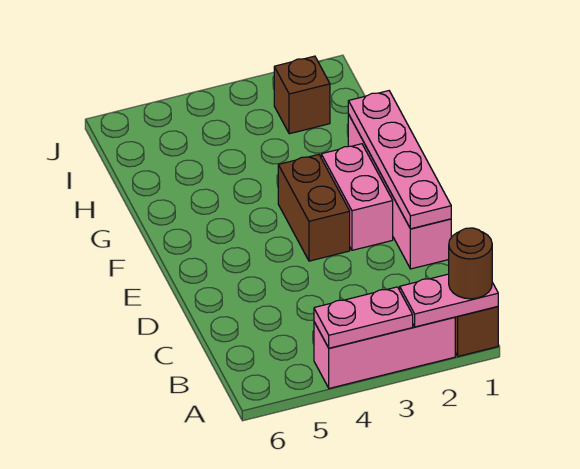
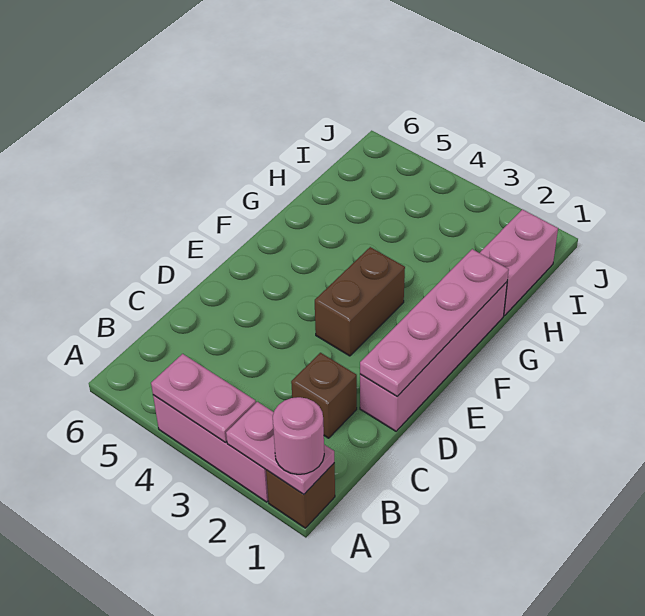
brown 1x1 round brick [449,228,492,299] -> pink 1x1 round brick [273,397,324,474]
pink 1x2 brick [321,144,393,250] -> pink 1x2 brick moved to [480,209,558,316]
brown 1x1 brick [274,56,330,134] -> brown 1x1 brick moved to [291,353,357,438]

